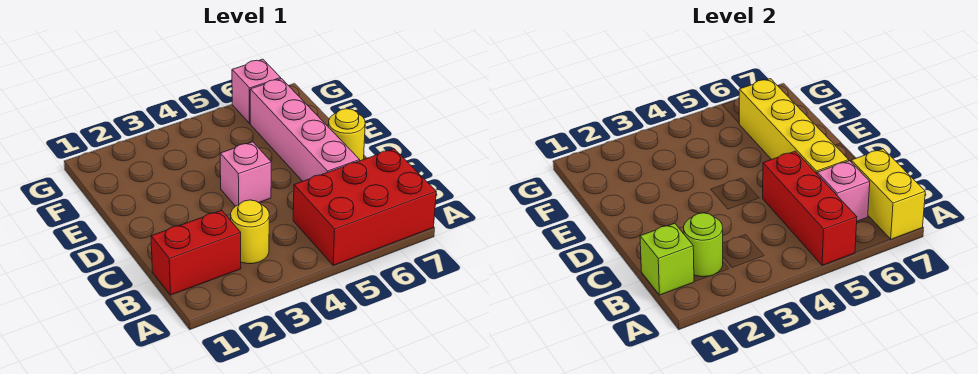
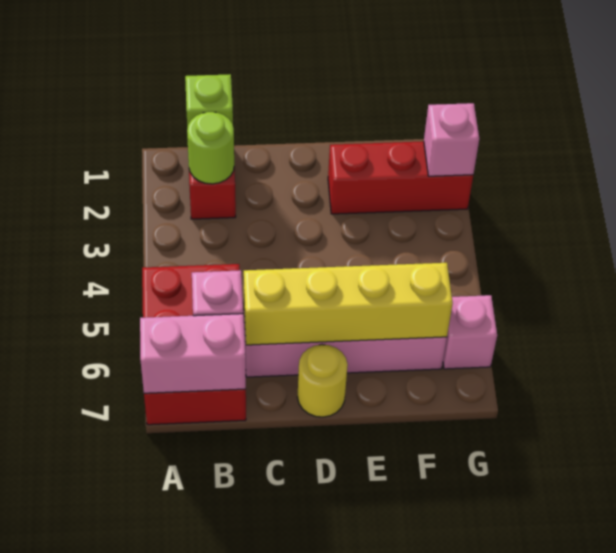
red 1x3 brick [763,151,857,265] -> red 1x3 brick moved to [328,141,473,214]
yellow 1x2 brick [851,149,925,239] -> pink 1x2 brick [140,314,246,393]
yellow 1x1 round brick [231,200,269,264] -> none
pink 1x1 brick [220,142,271,206] -> pink 1x1 brick moved to [424,103,479,176]

